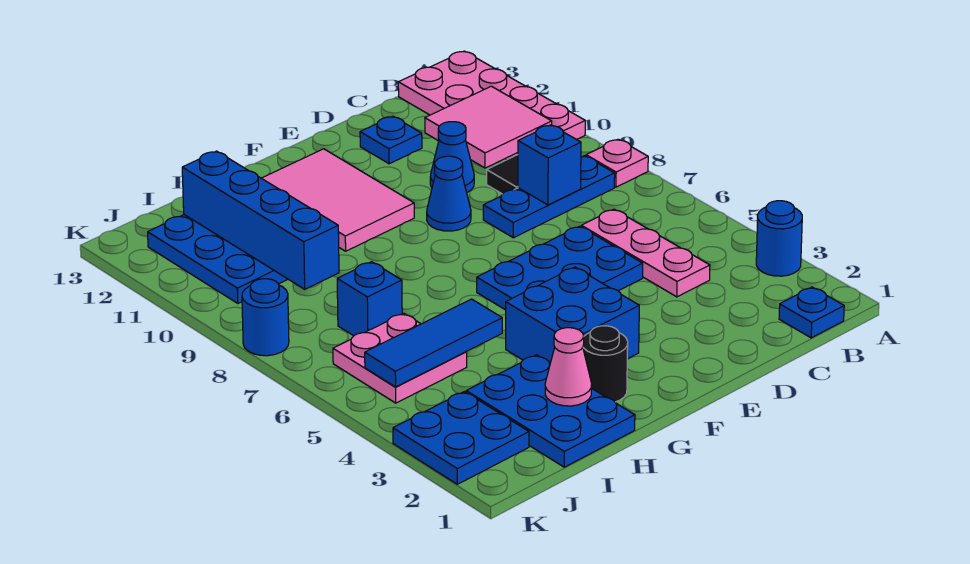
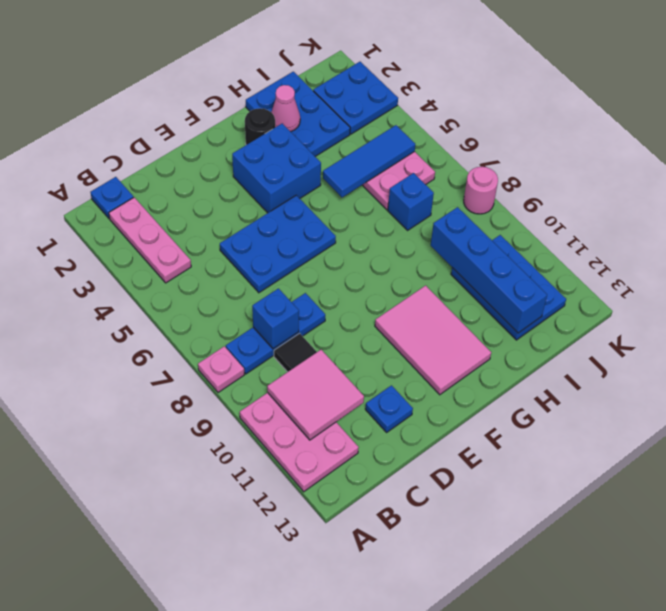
blue 1x1 round brick [756,201,802,276] -> none
pink 2x4 plate [398,51,585,160] -> pink 2x3 plate [240,393,359,492]
pink 1x3 plate [581,209,710,297] -> pink 1x3 plate moved to [109,197,191,283]
blue 1x1 cone [430,122,474,192] -> none
blue 1x1 cone [427,156,471,231] -> none
blue 1x1 round brick [242,279,289,356] -> pink 1x1 round brick [464,167,498,214]

